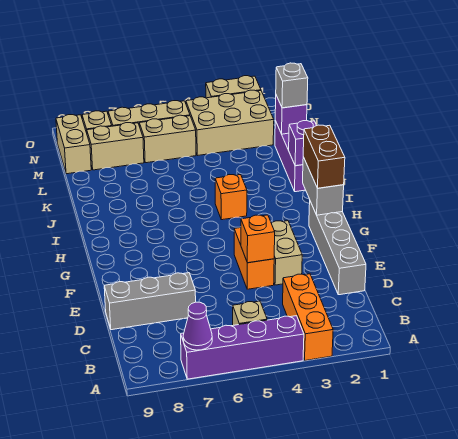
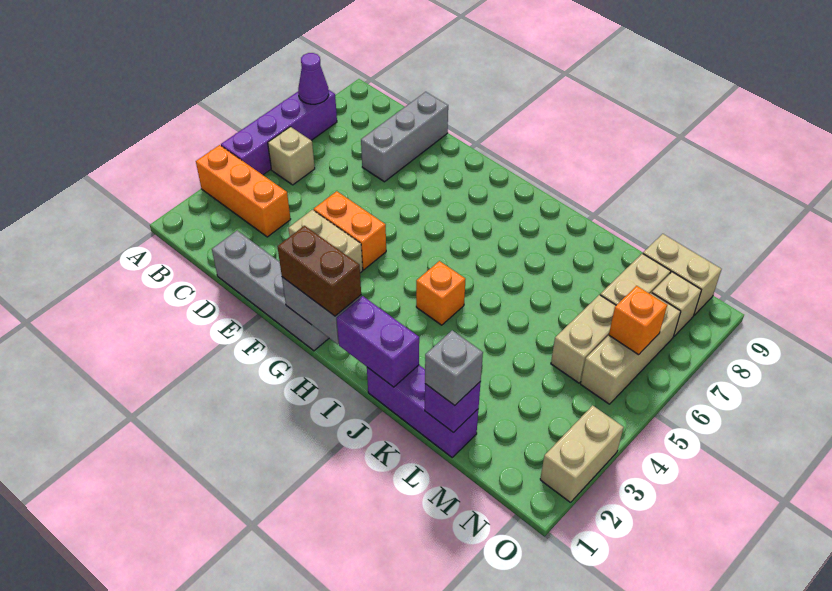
orange 1x1 brick [241,215,275,263] -> orange 1x1 brick moved to [609,286,667,355]
purple 1x1 brick [289,121,317,166] -> purple 1x2 brick [337,296,419,387]
tan 2x3 brick [186,90,274,156] -> none

